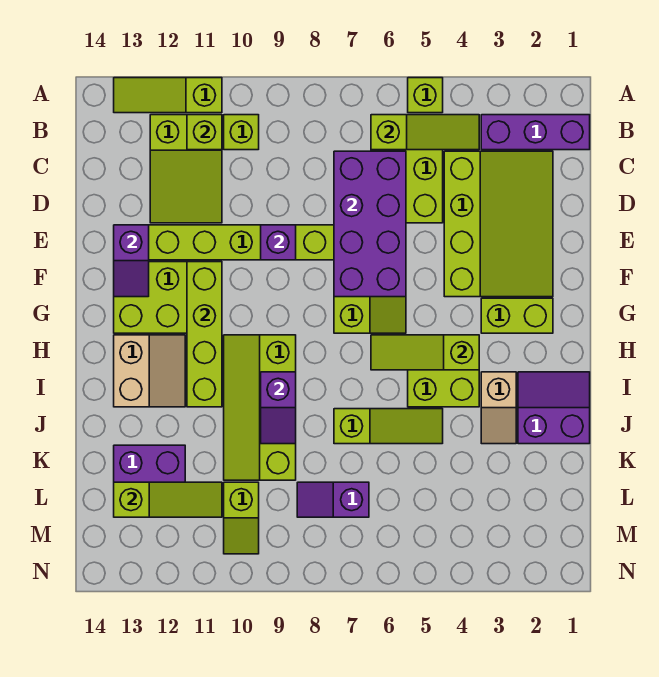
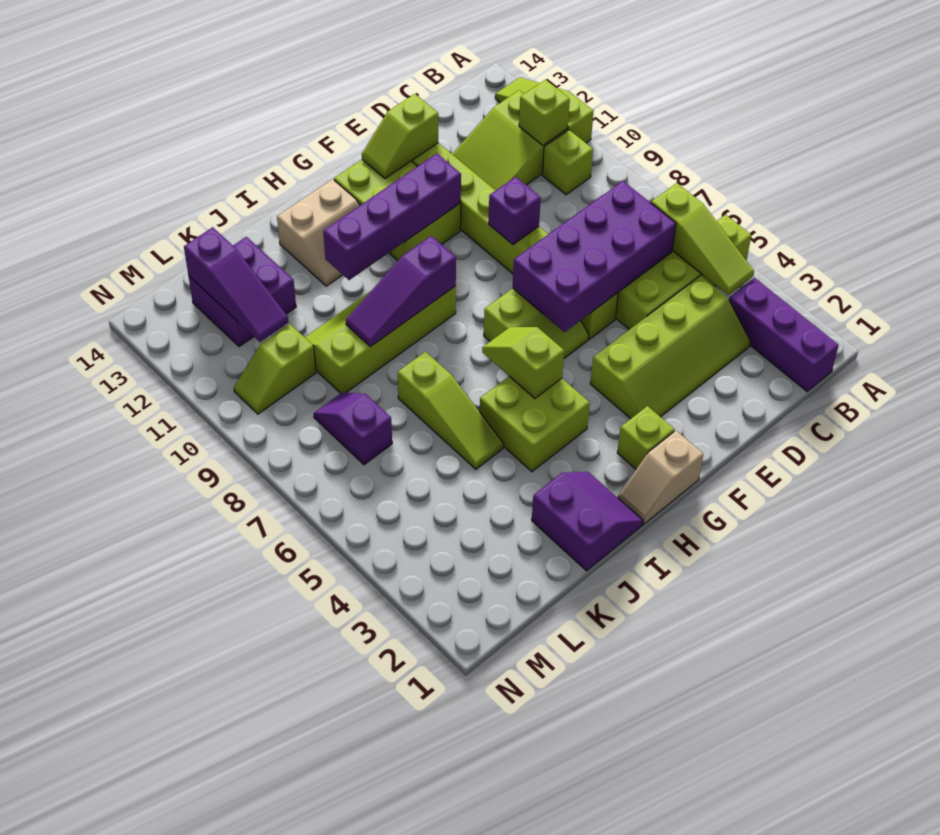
lime 3x4 slope [444,151,553,297] -> lime 2x4 slope [590,276,750,419]
purple 1x2 slope [114,225,149,297] -> lime 1x2 slope [362,94,438,178]
lime 1x4 brick [187,262,222,407] -> purple 1x4 brick [323,154,461,280]
lime 1x2 brick [481,298,553,333] -> lime 1x1 brick [617,406,675,469]
lime 1x3 slope [371,335,479,370] -> lime 1x2 slope [482,327,564,398]
tan 1x2 slope [481,372,516,444] -> tan 1x2 slope moved to [618,431,703,524]
purple 1x2 slope [261,372,296,444] -> purple 1x3 slope [346,236,456,347]
lime 1x3 slope [114,482,222,517] -> purple 1x3 slope [184,227,289,342]

